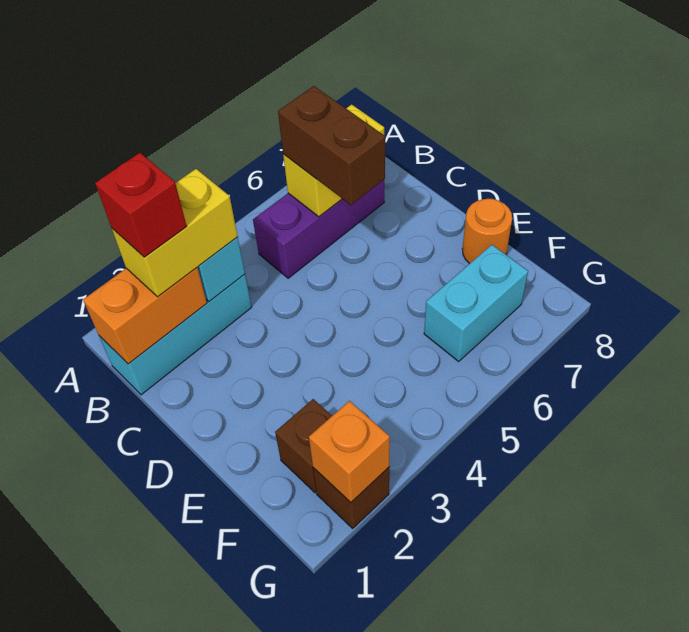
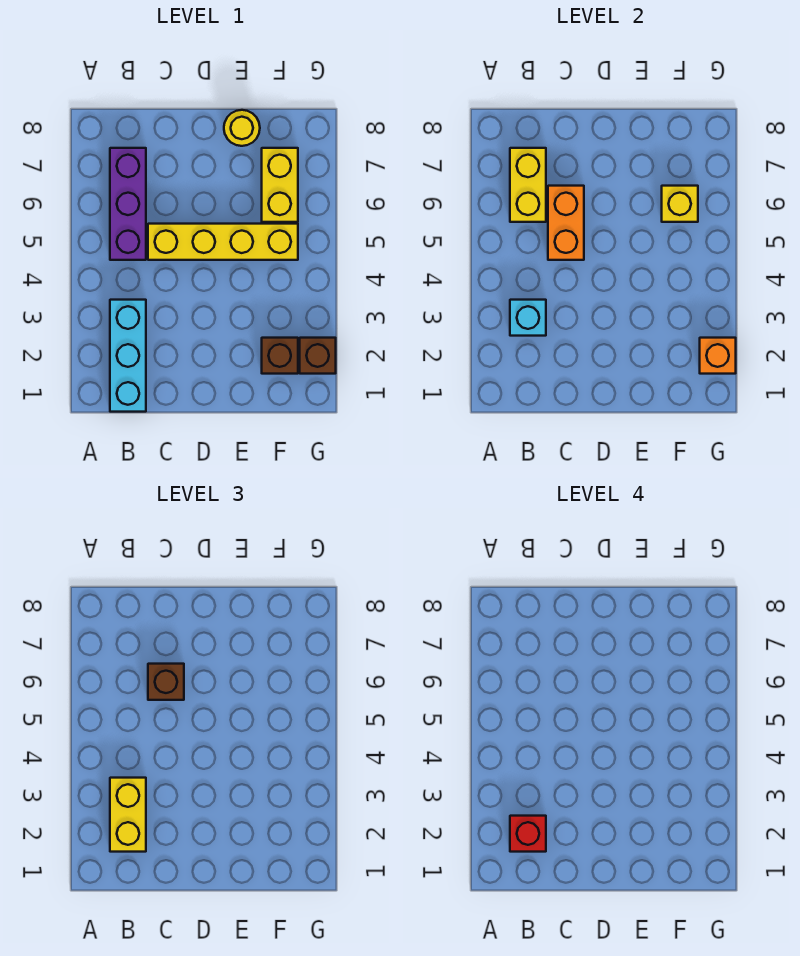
orange 1x2 brick [83,268,207,364] -> orange 1x2 brick moved to [548,186,584,260]
brown 1x2 brick [278,86,385,205] -> brown 1x1 brick [148,664,184,700]
none -> yellow 1x4 brick [148,224,298,260]
orange 1x1 round brick [462,199,512,264] -> yellow 1x1 round brick [224,110,260,146]
cyan 1x2 brick [424,245,528,361] -> yellow 1x2 brick [262,148,298,222]
none -> yellow 1x1 brick [662,186,698,222]

